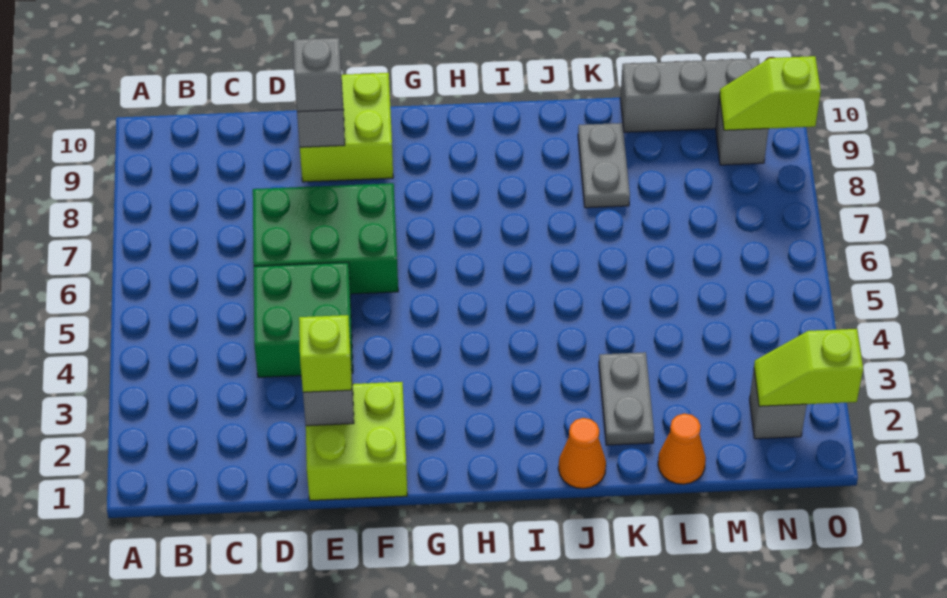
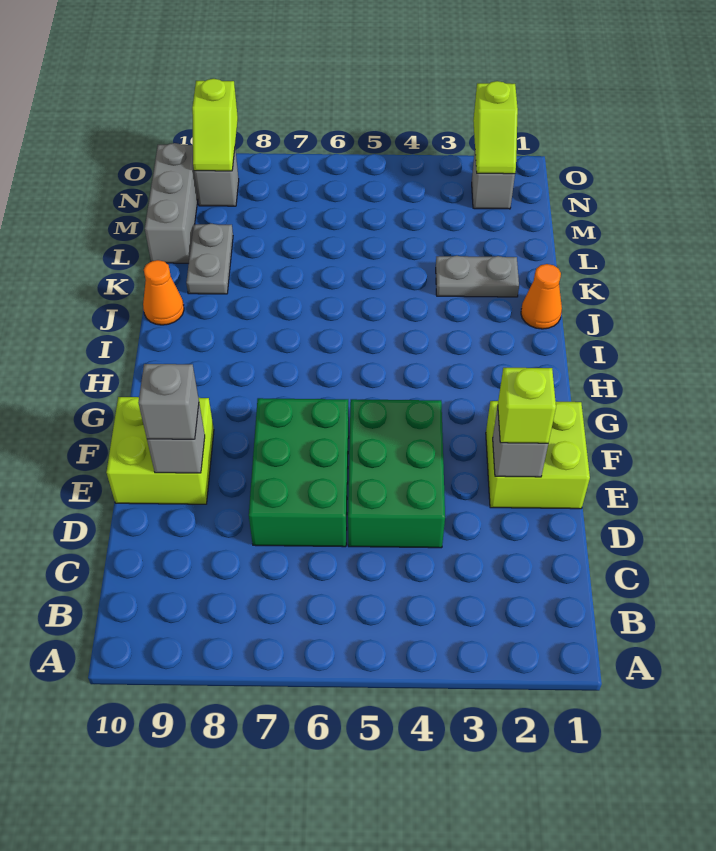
green 2x2 brick [254,262,353,377] -> green 2x3 brick [348,399,445,548]
grey 1x2 plate [578,123,630,208] -> grey 1x2 plate turned to [186,224,233,294]
orange 1x1 cone [658,414,706,484] -> orange 1x1 cone moved to [143,260,184,325]

